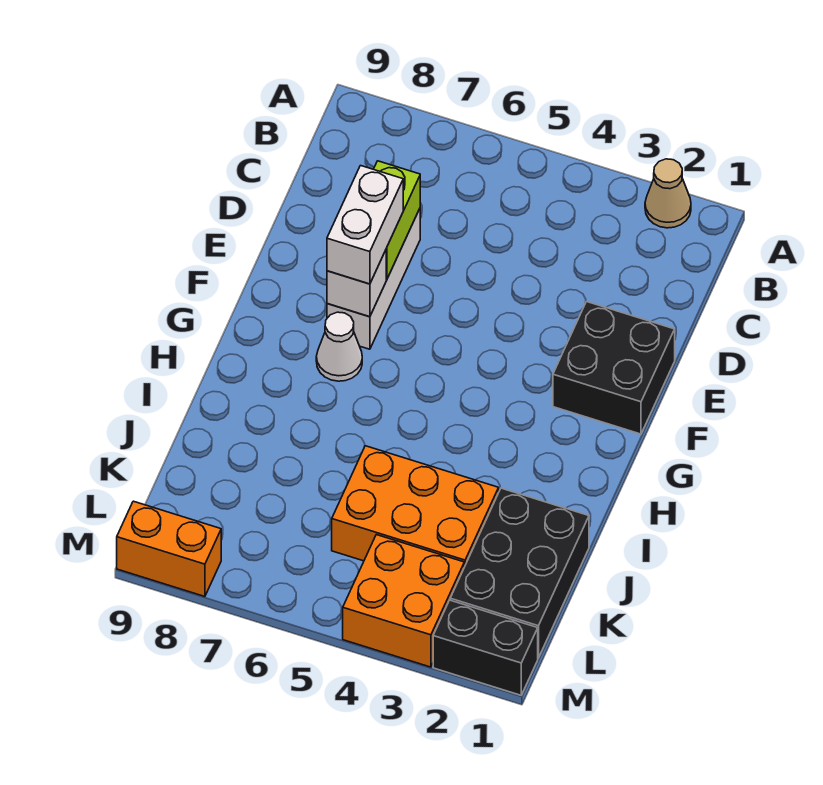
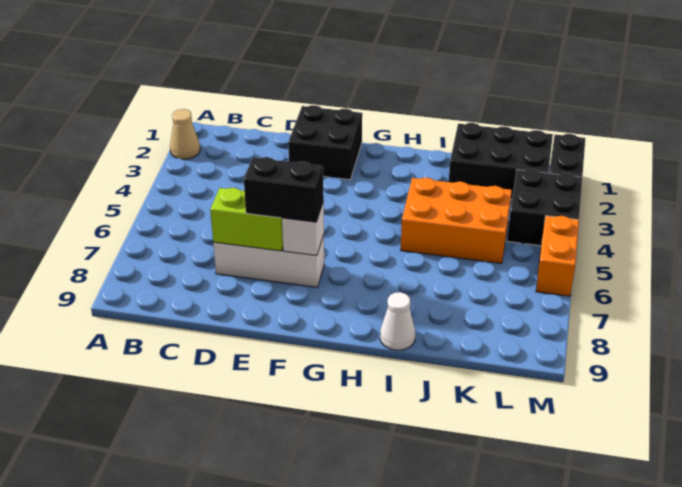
white 1x2 brick [327,166,403,284] -> black 1x2 brick [244,157,324,222]
white 1x1 cone [316,312,362,381] -> white 1x1 cone moved to [380,292,415,350]
orange 2x3 brick [332,446,499,567] -> orange 2x3 brick turned to [401,178,512,264]
orange 2x2 brick [343,535,464,667] -> black 2x2 brick [507,169,582,246]
orange 1x2 brick [117,501,221,597] -> orange 1x2 brick moved to [536,216,579,296]

